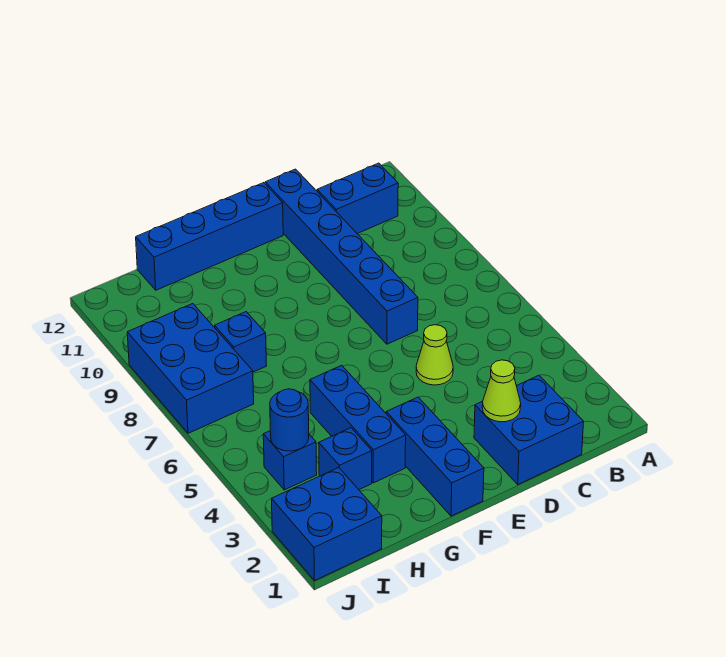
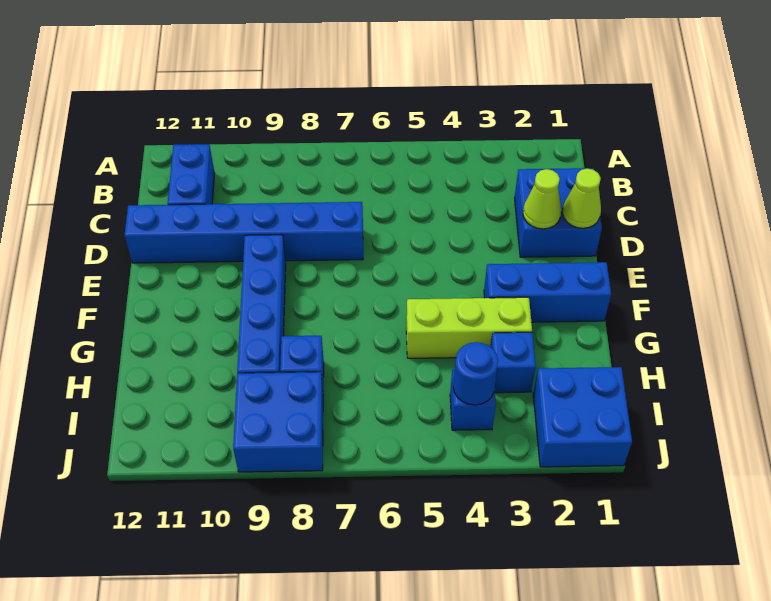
lime 1x1 cone [416,325,453,385] -> lime 1x1 cone moved to [562,169,601,228]
blue 1x4 brick [136,183,283,290] -> blue 1x4 brick moved to [237,235,286,373]
blue 1x3 brick [310,365,406,483] -> lime 1x3 brick [406,297,532,358]
blue 2x3 brick [127,304,254,433] -> blue 2x2 brick [233,372,323,472]

